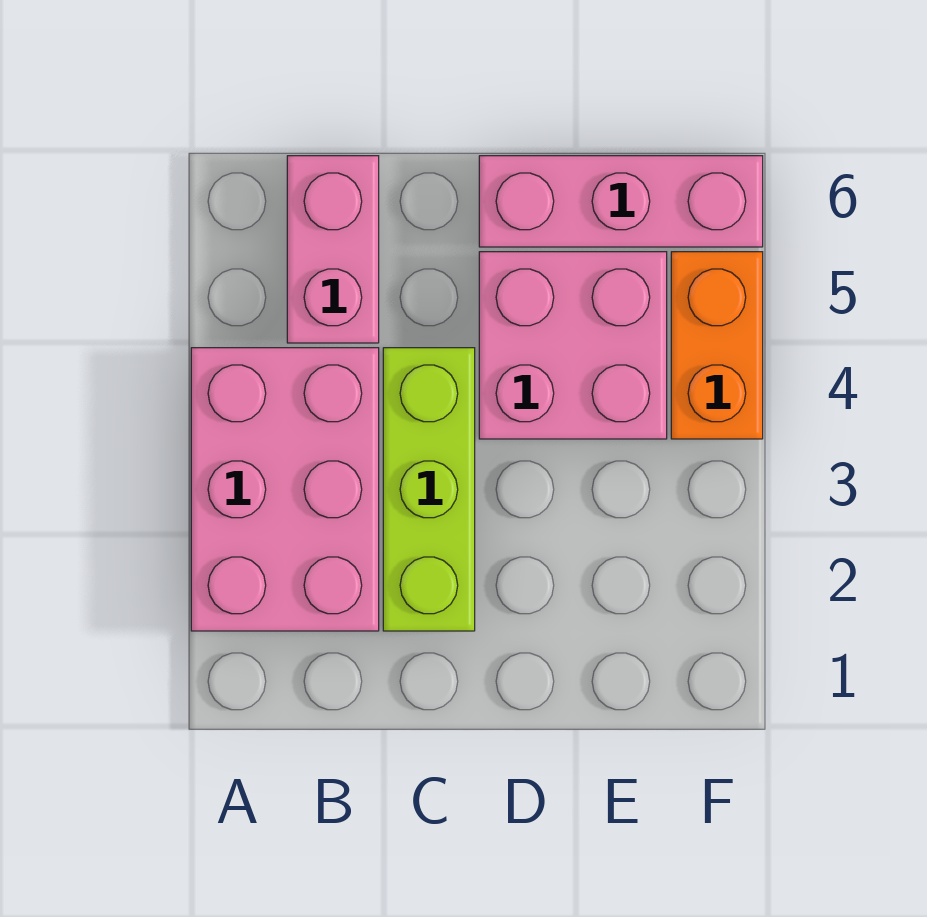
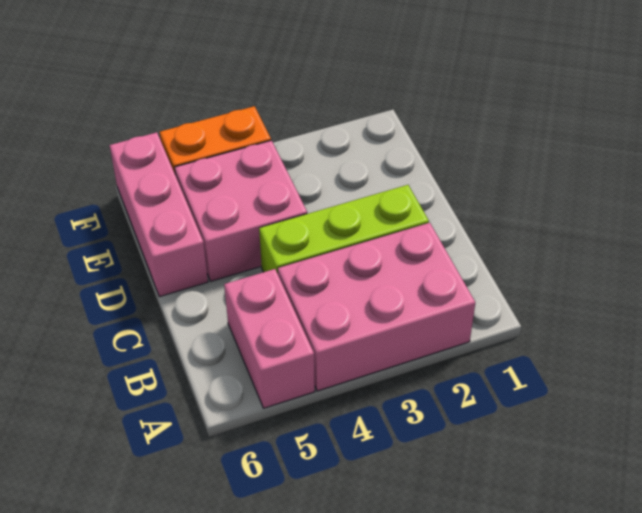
pink 1x2 brick [287,156,379,343] -> pink 1x2 brick turned to [224,269,315,408]

